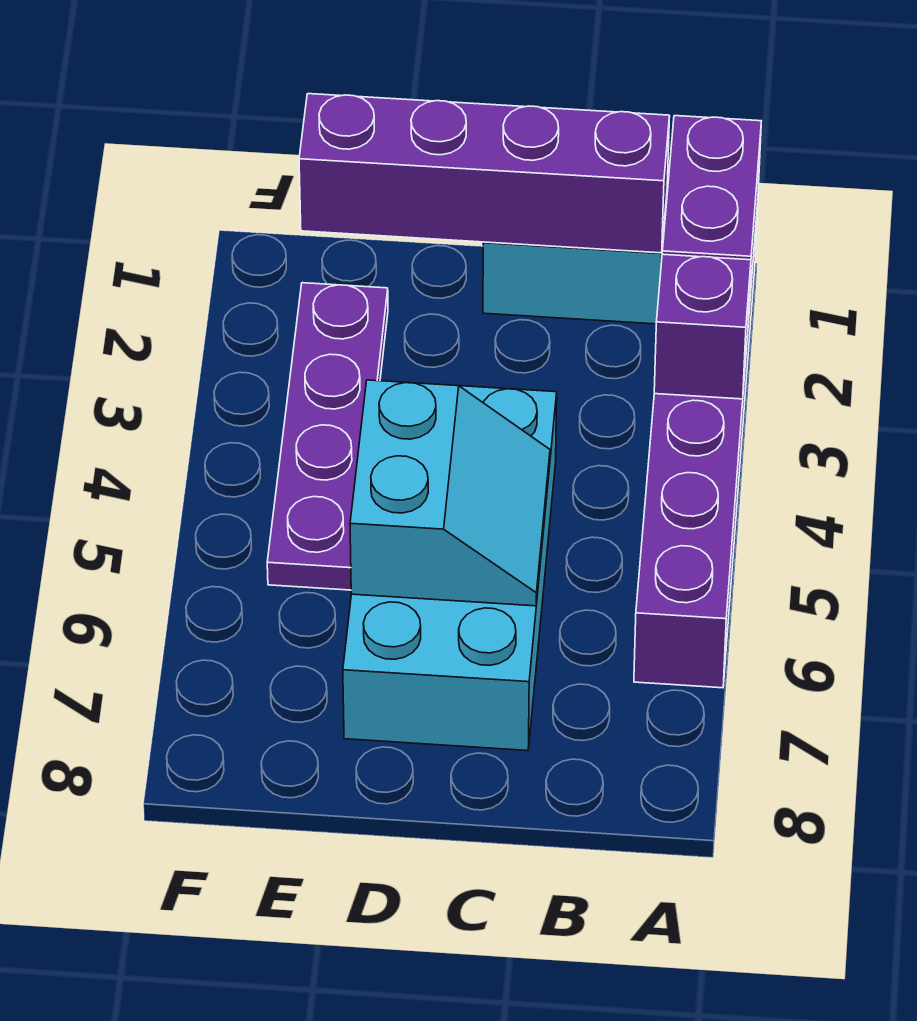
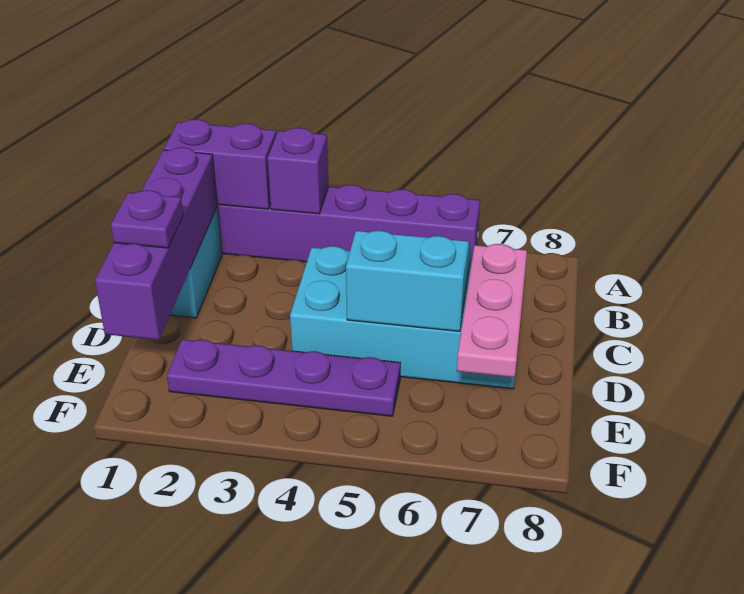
none -> pink 1x3 plate [457,244,527,378]
none -> purple 1x1 plate [111,190,183,248]

